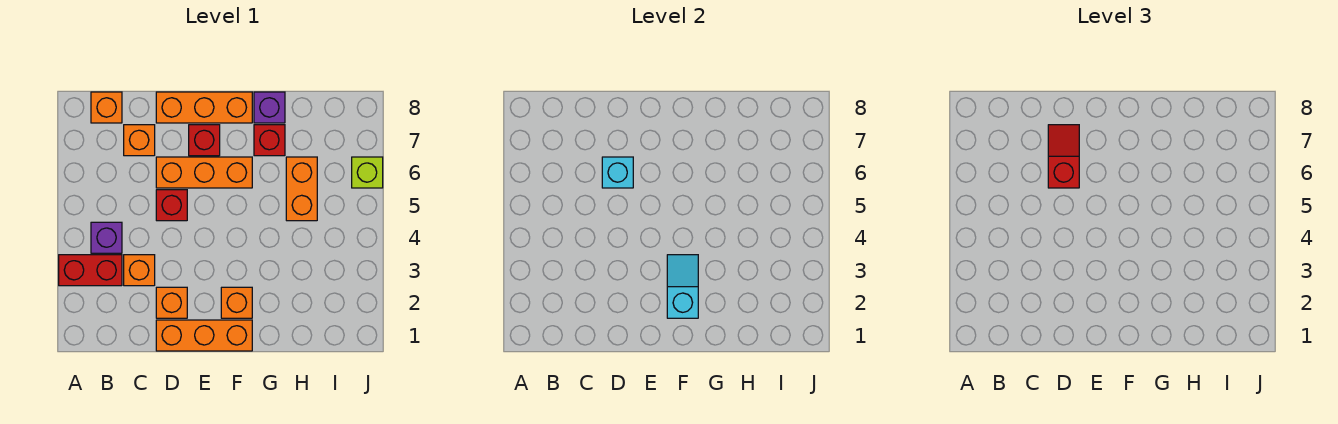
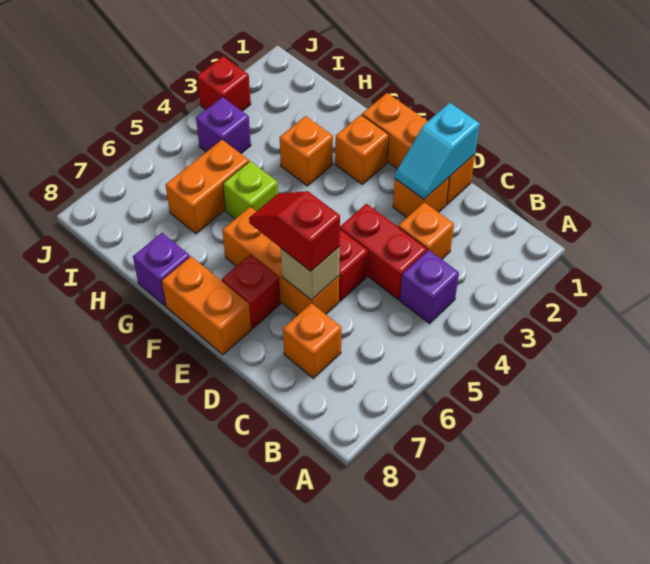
red 1x2 brick [59,255,122,286] -> red 1x2 brick moved to [340,204,427,299]
orange 1x1 brick [91,92,122,123] -> orange 1x1 brick moved to [280,116,333,186]
cyan 1x1 brick [602,157,633,188] -> tan 1x1 brick [281,247,340,300]
red 1x2 slope [1048,125,1079,188] -> red 1x2 slope turned to [249,191,340,271]
orange 1x3 brick [156,92,252,123] -> orange 1x2 brick [162,256,251,355]
cyan 1x2 slope [667,255,698,318] -> cyan 1x2 slope moved to [395,103,480,199]
red 1x1 brick [254,125,285,156] -> red 1x1 brick moved to [197,56,251,111]
none -> purple 1x1 brick [196,97,251,153]
lime 1x1 brick [352,157,383,188] -> lime 1x1 brick moved to [223,161,278,219]

